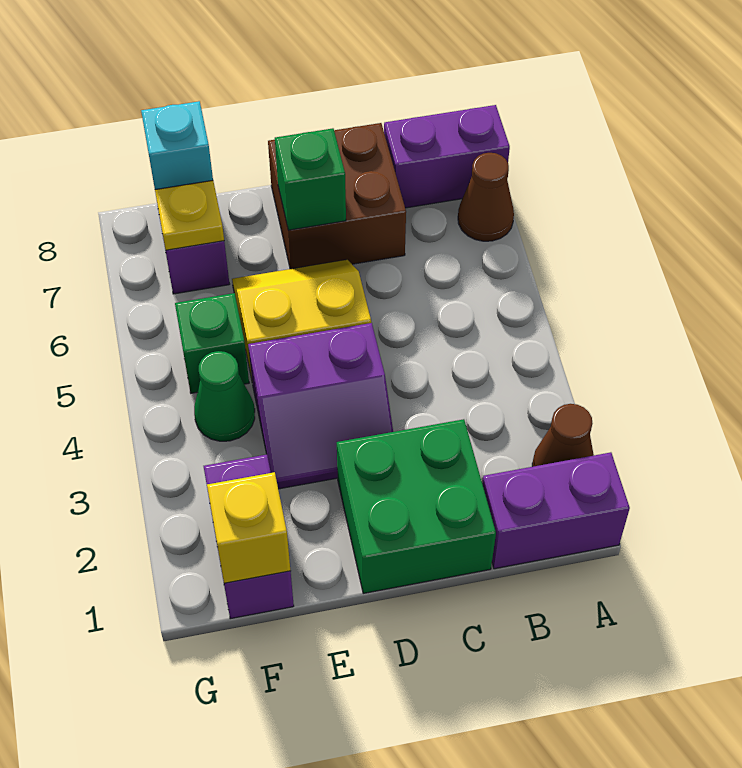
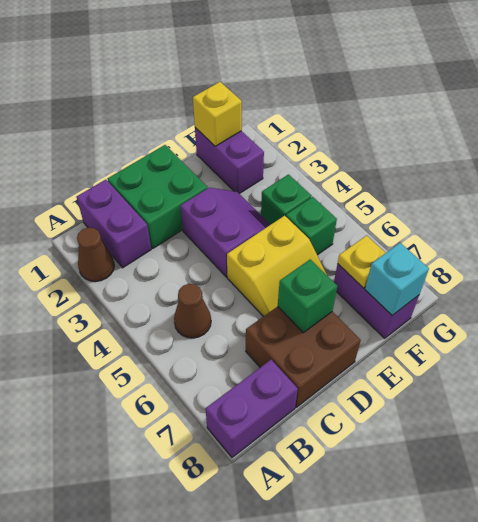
purple 1x2 brick [482,452,630,569] -> purple 1x2 brick turned to [77,180,151,268]
brown 1x1 cone [458,153,514,241] -> brown 1x1 cone moved to [174,284,211,338]
purple 2x2 slope [248,323,393,489] -> purple 2x2 slope turned to [180,188,271,277]
green 1x1 cone [194,351,255,441] -> green 1x1 brick [261,174,312,224]

